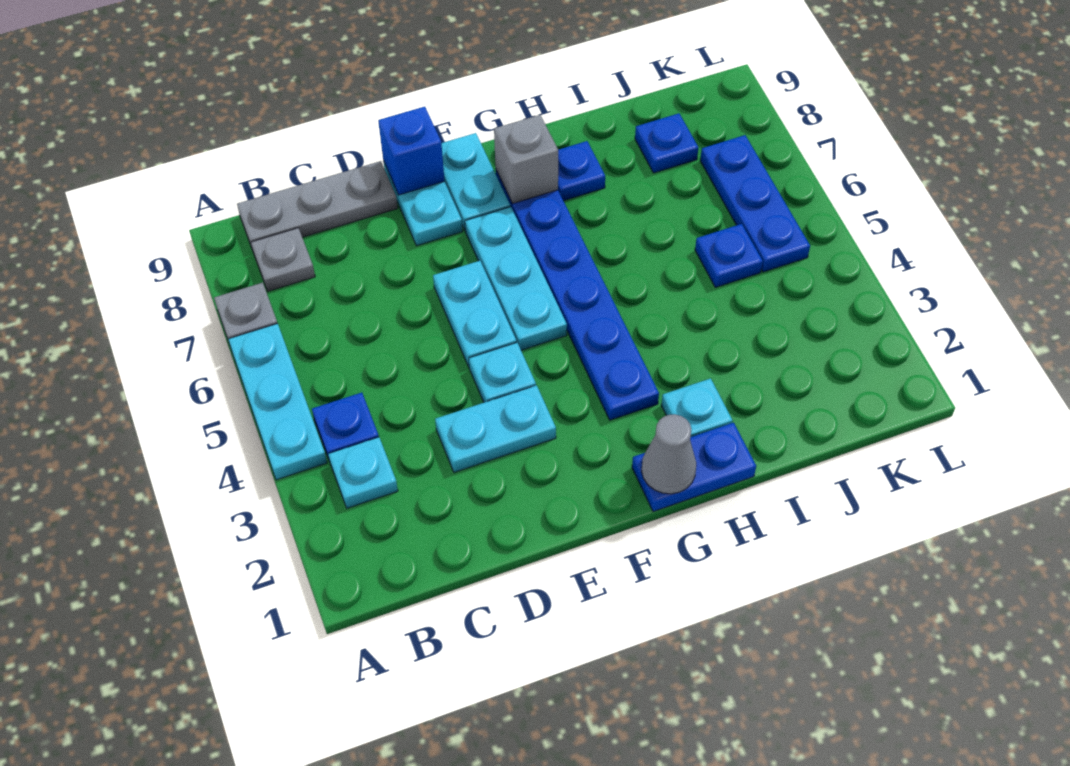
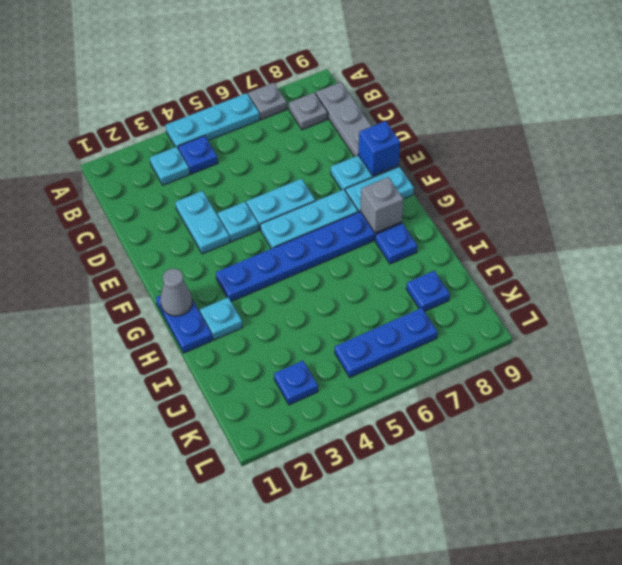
blue 1x1 plate [695,224,763,287] -> blue 1x1 plate moved to [274,361,318,405]

